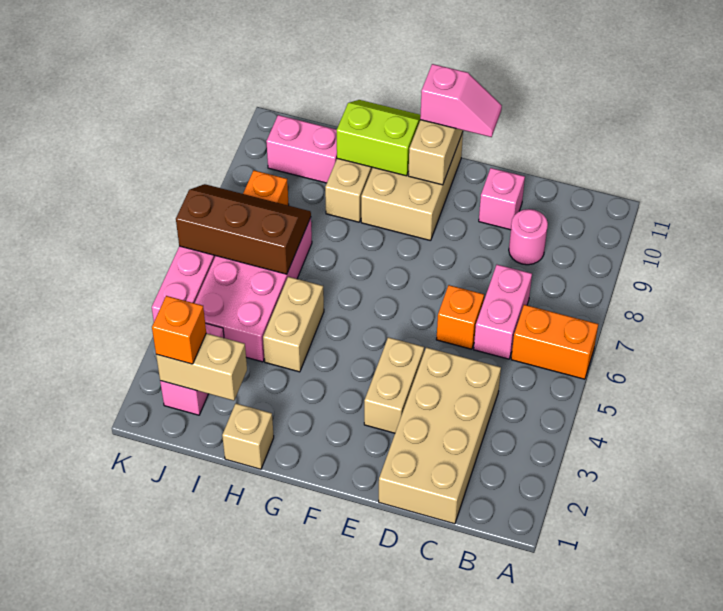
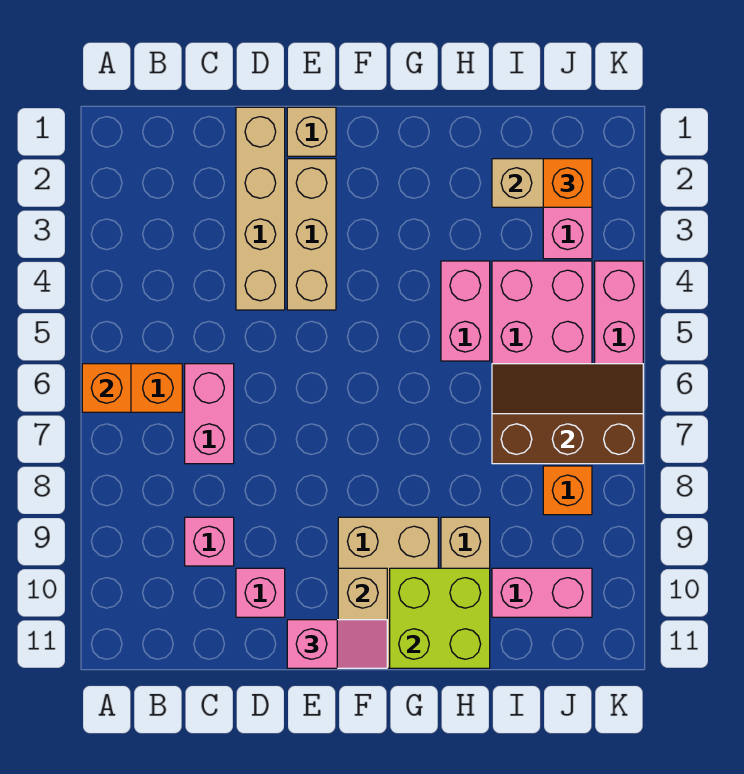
tan 2x4 brick [379,347,501,524] -> tan 1x4 brick [236,107,285,310]
pink 1x1 round brick [509,209,548,265] -> pink 1x1 brick [185,517,234,566]
orange 1x1 brick [436,285,484,349] -> orange 1x1 brick moved to [82,364,131,412]
tan 1x2 brick [364,337,424,433] -> tan 1x3 brick [287,159,336,310]
pink 1x2 slope [420,64,502,137] -> pink 1x2 slope turned to [287,620,387,668]
lime 2x2 slope [337,100,421,176] -> lime 2x2 brick [390,568,490,668]
tan 1x1 brick [222,403,274,469] -> tan 1x1 brick moved to [287,107,336,156]
tan 1x2 brick [263,277,324,372] -> pink 1x2 brick [441,261,490,361]
brown 2x3 slope [176,184,311,274] -> brown 2x3 slope turned to [492,364,643,464]

